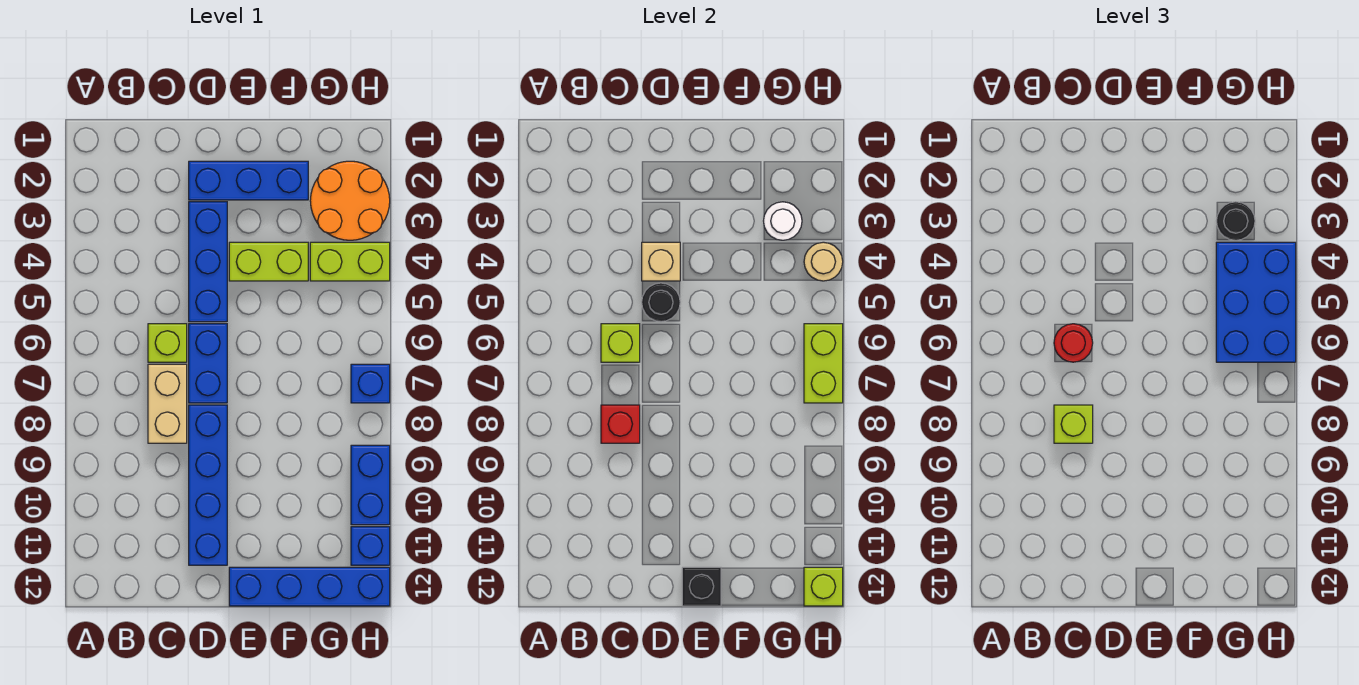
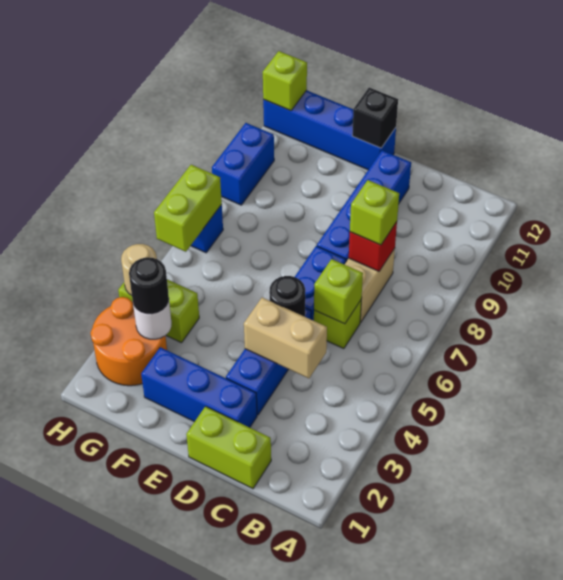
red 1x1 round brick [1054,324,1093,362] -> none
tan 1x1 brick [642,242,680,281] -> tan 1x2 brick [244,298,327,378]
lime 1x2 brick [229,242,308,281] -> lime 1x2 brick moved to [186,406,271,489]
blue 2x3 brick [1216,242,1296,362] -> none
blue 1x1 brick [351,527,390,565] -> none

